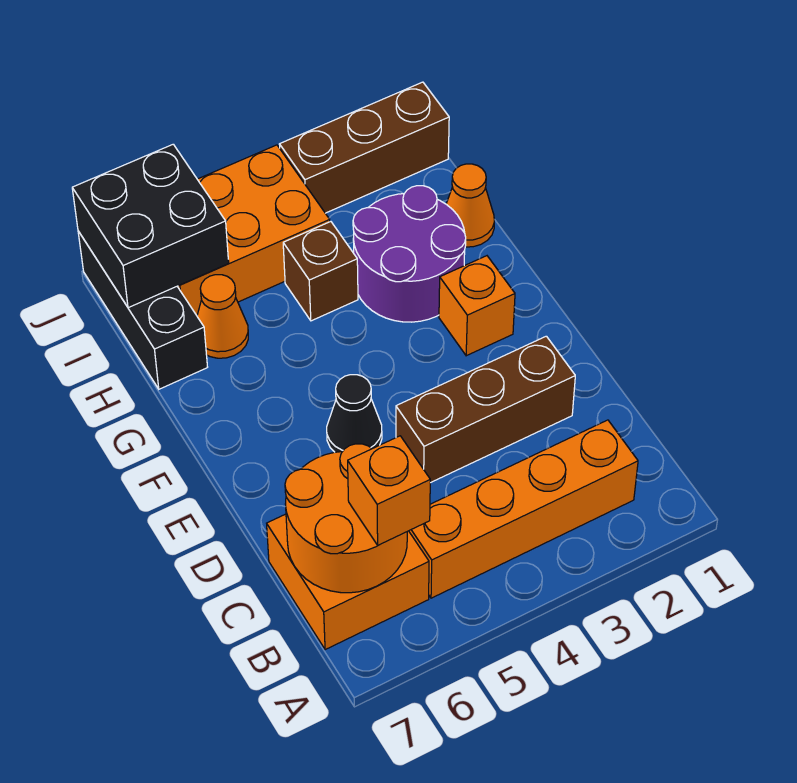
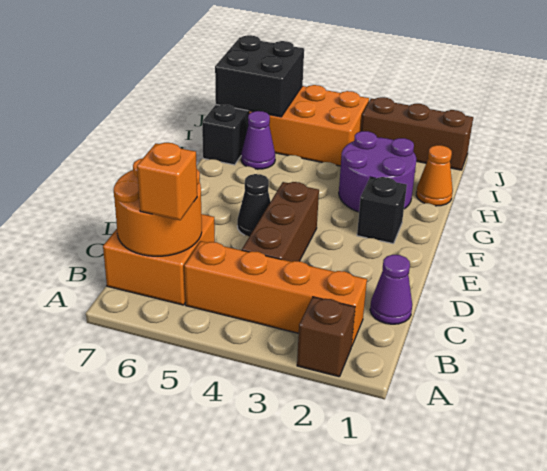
none -> purple 1x1 cone [370,255,412,324]
brown 1x3 brick [396,336,575,483] -> brown 1x3 brick turned to [242,182,319,262]
orange 1x1 brick [439,256,515,356] -> black 1x1 brick [357,177,407,244]
brown 1x1 brick [283,222,358,321] -> brown 1x1 brick moved to [297,297,355,377]
orange 1x1 cone [197,275,248,358] -> purple 1x1 cone [241,111,275,169]

